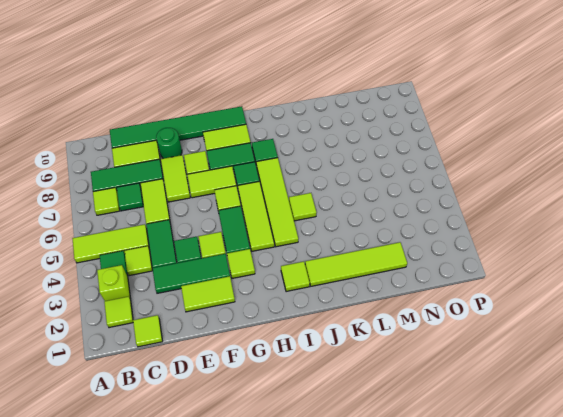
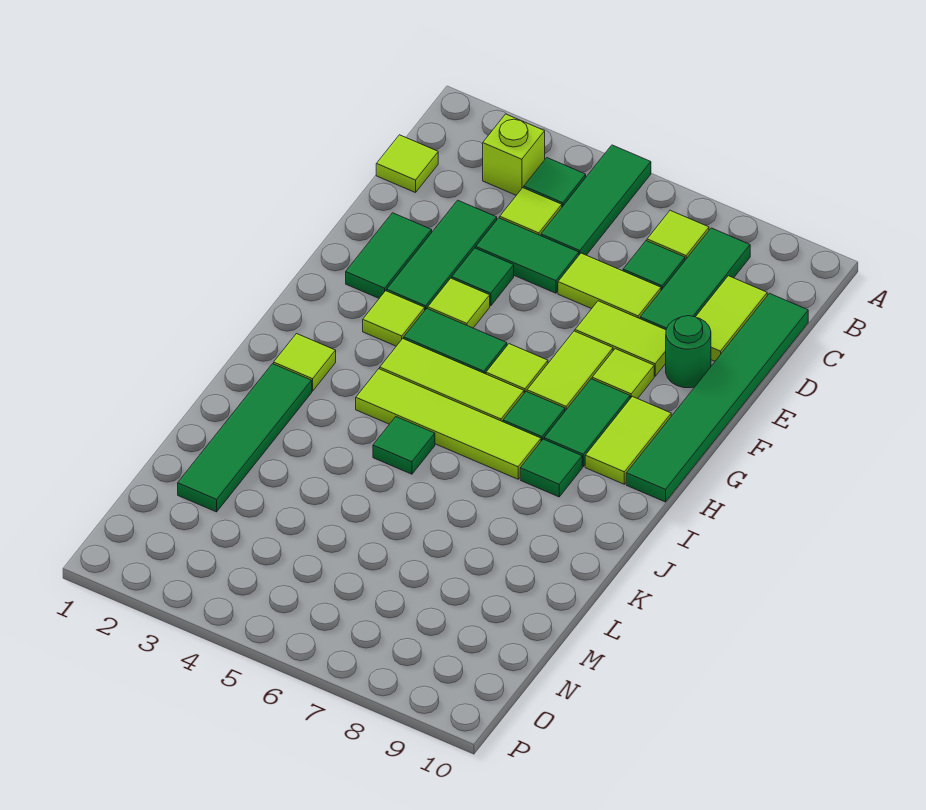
lime 1x3 tile [72,224,149,263] -> green 1x3 tile [541,145,651,255]
lime 1x1 tile [104,296,133,328] -> none
lime 1x2 tile [181,276,235,312] -> green 1x2 tile [346,213,432,298]
lime 1x4 tile [305,242,407,286] -> green 1x4 tile [178,364,312,512]
lime 1x1 tile [289,193,316,221] -> green 1x1 tile [373,417,435,474]

